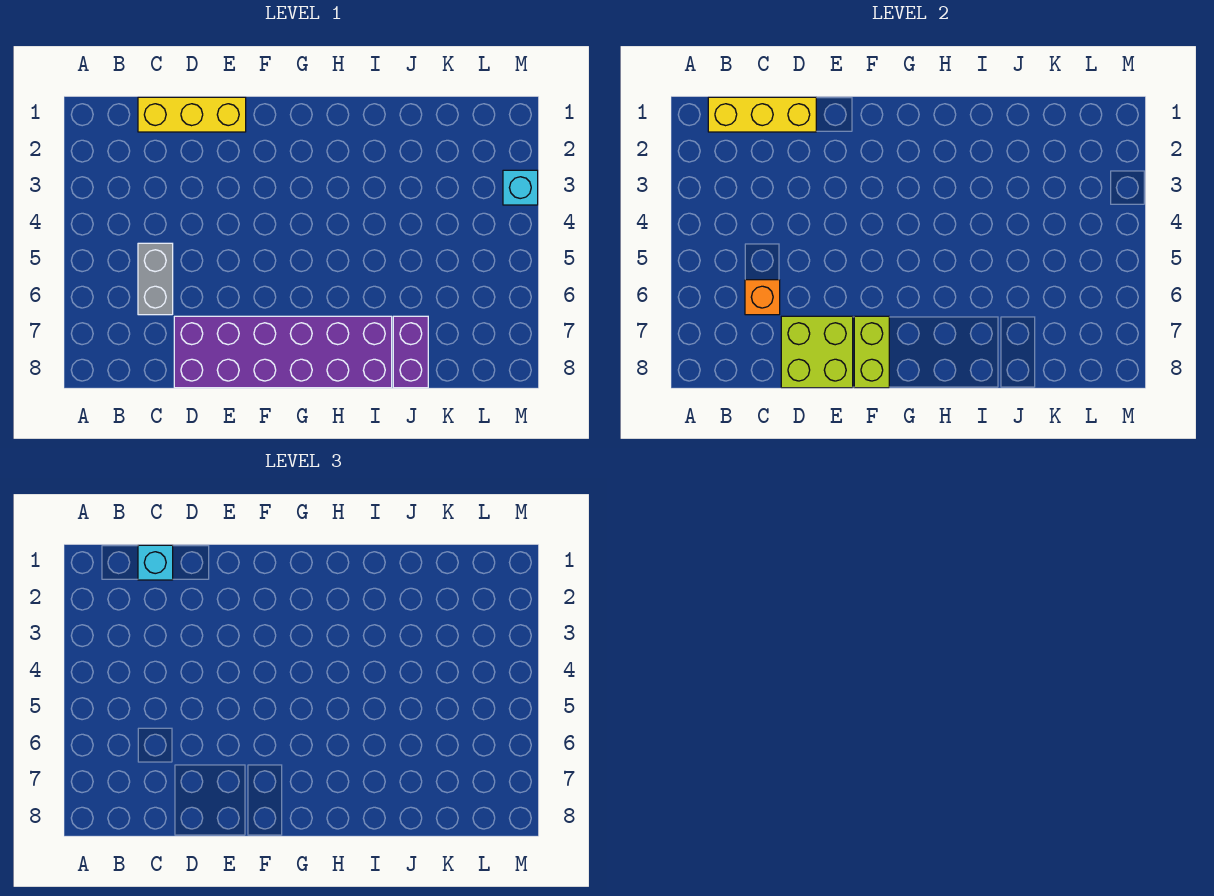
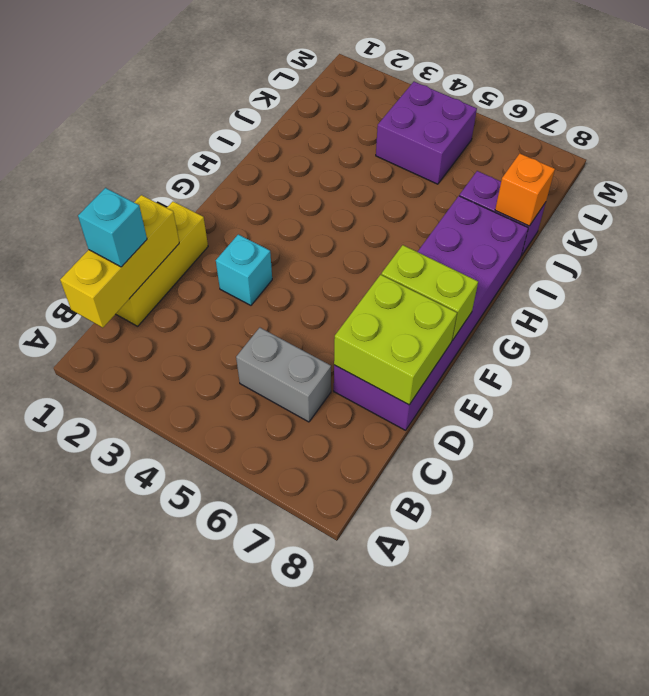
orange 1x1 brick [745,280,780,315] -> orange 1x1 brick moved to [495,154,555,226]
none -> purple 2x2 brick [376,82,477,184]
cyan 1x1 brick [503,170,538,205] -> cyan 1x1 brick moved to [216,234,272,305]

